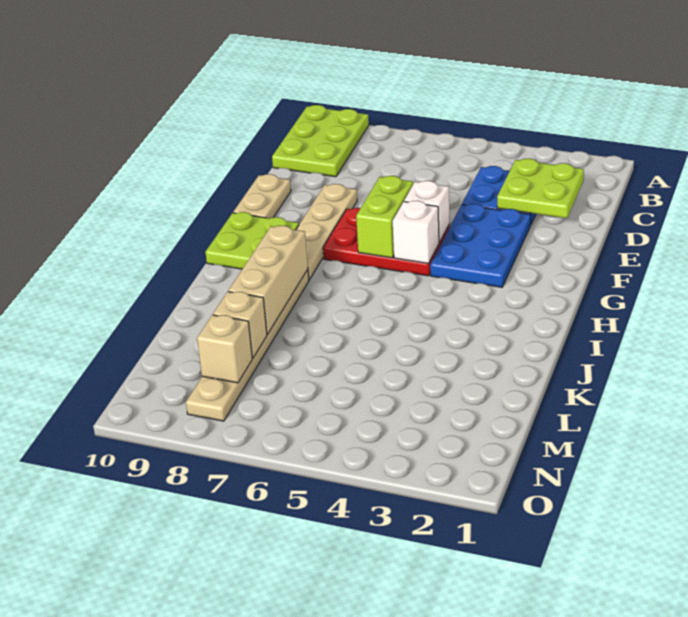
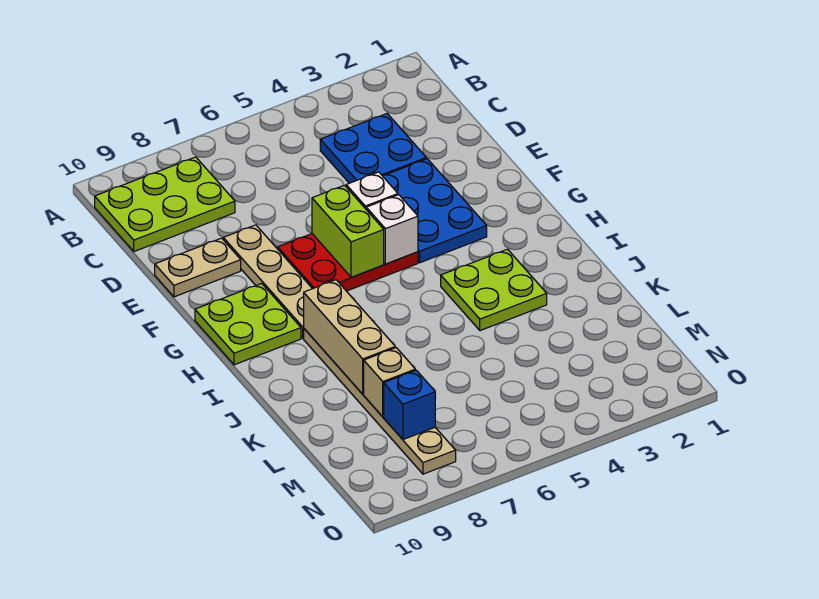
lime 2x3 plate [272,105,369,177] -> lime 2x3 plate turned to [95,157,235,252]
lime 2x2 plate [497,159,584,218] -> lime 2x2 plate moved to [441,249,547,331]
tan 1x2 plate [233,174,291,218] -> tan 1x2 plate turned to [155,238,241,297]
tan 1x1 brick [197,315,252,383] -> blue 1x1 brick [384,370,435,440]

